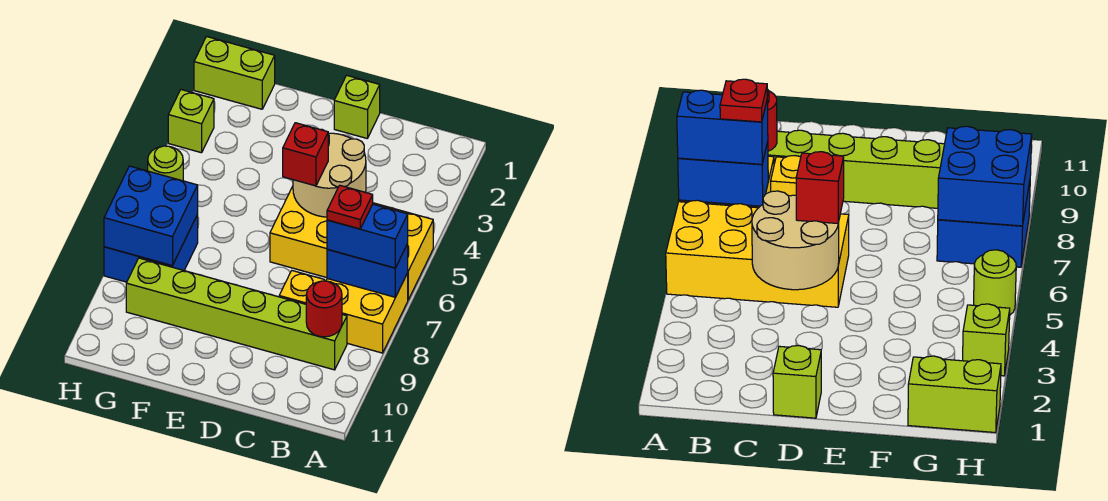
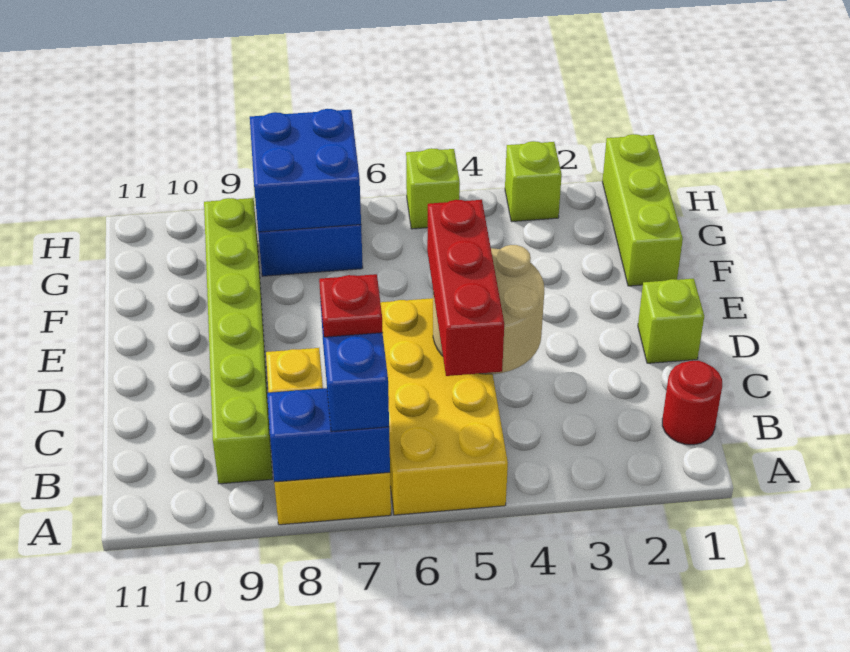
blue 1x2 brick [327,244,408,297] -> blue 1x2 brick turned to [267,388,390,482]
red 1x1 round brick [306,281,342,337] -> red 1x1 round brick moved to [662,361,722,445]
red 1x1 brick [283,123,328,186] -> red 1x3 brick [427,200,504,376]
lime 1x2 brick [194,37,275,109] -> lime 1x3 brick [602,134,683,286]
lime 1x1 round brick [148,146,183,181] -> lime 1x1 brick [406,148,460,229]

